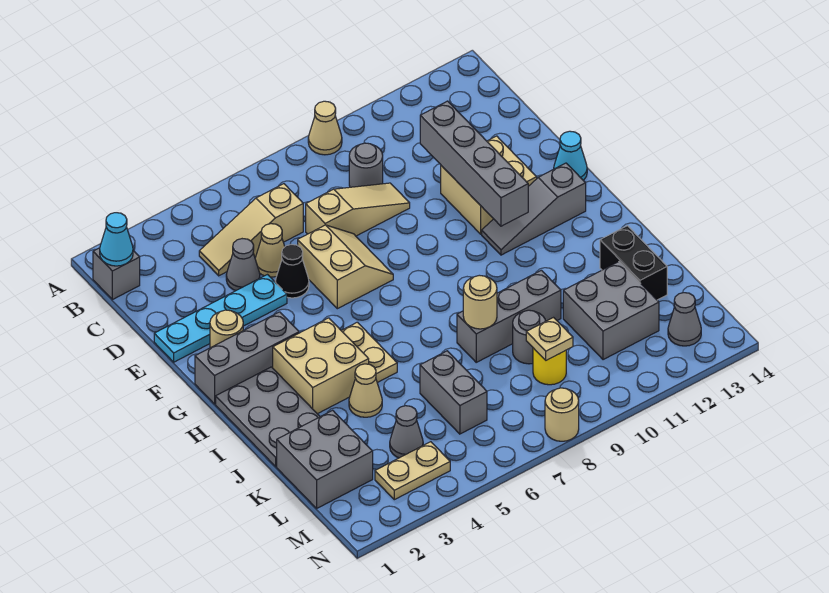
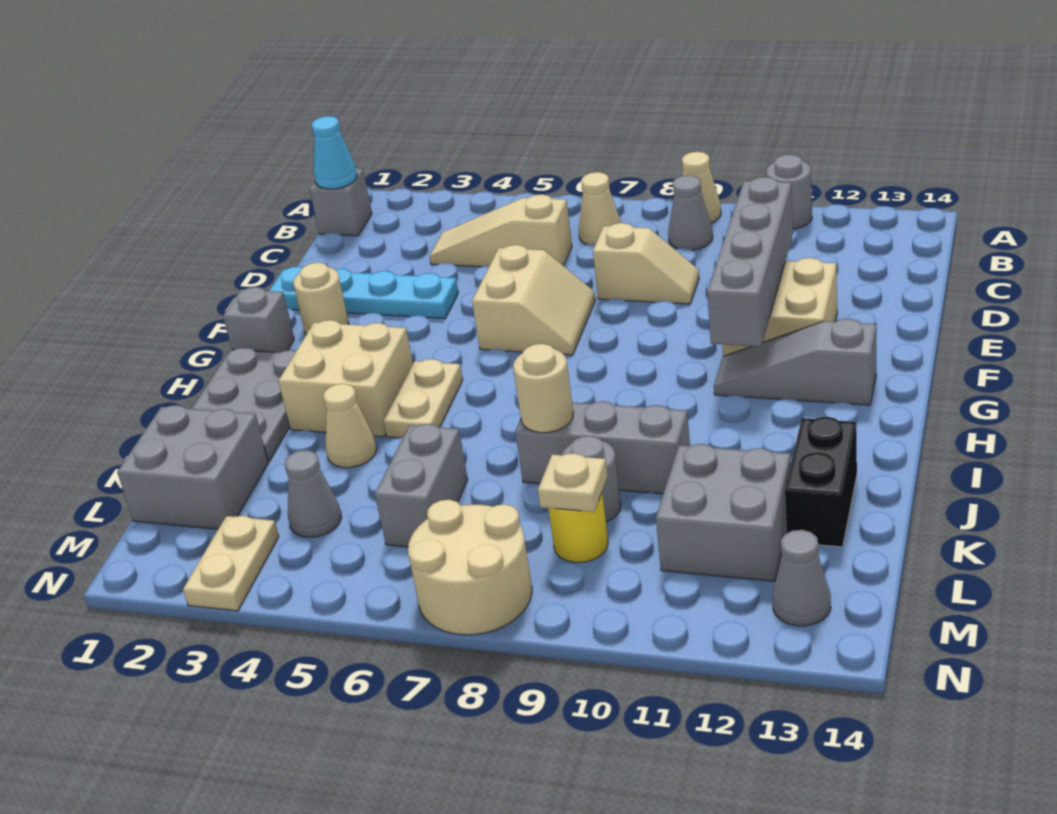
grey 1x1 round brick [349,143,383,187] -> grey 1x1 round brick moved to [766,154,812,229]
grey 1x1 cone [226,239,260,291] -> grey 1x1 cone moved to [668,175,713,250]
tan 1x1 cone [255,224,285,277] -> tan 1x1 cone moved to [578,172,621,245]
tan 1x3 slope [306,183,410,236] -> tan 1x2 slope [593,223,699,304]
black 1x1 cone [275,245,309,298] -> none
cyan 1x1 cone [554,131,587,180] -> none
grey 1x3 brick [195,312,299,404] -> grey 1x1 brick [223,287,294,352]
tan 1x2 plate [375,442,450,500] -> tan 1x2 plate turned to [183,516,279,611]
tan 1x1 round brick [545,388,579,441] -> tan 2x2 round brick [408,500,532,635]

